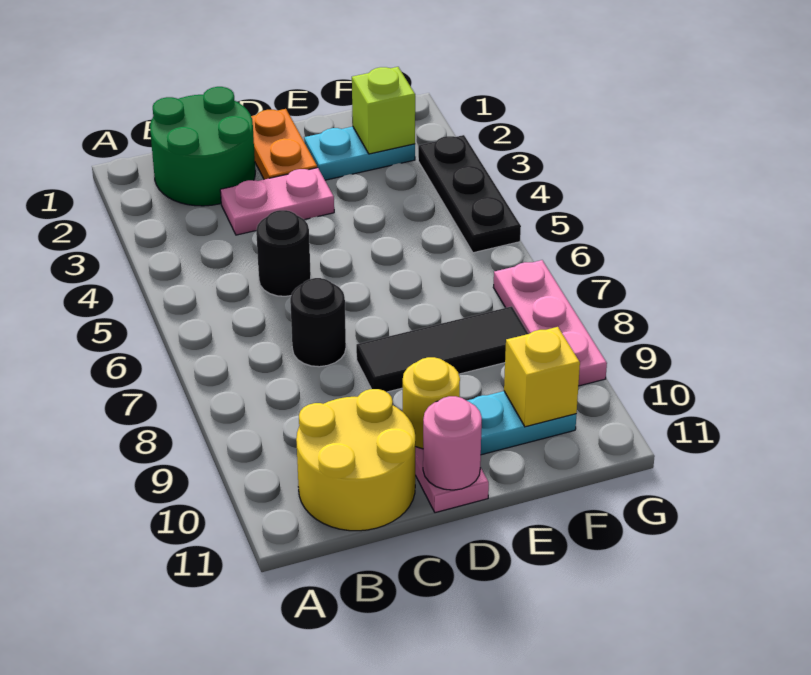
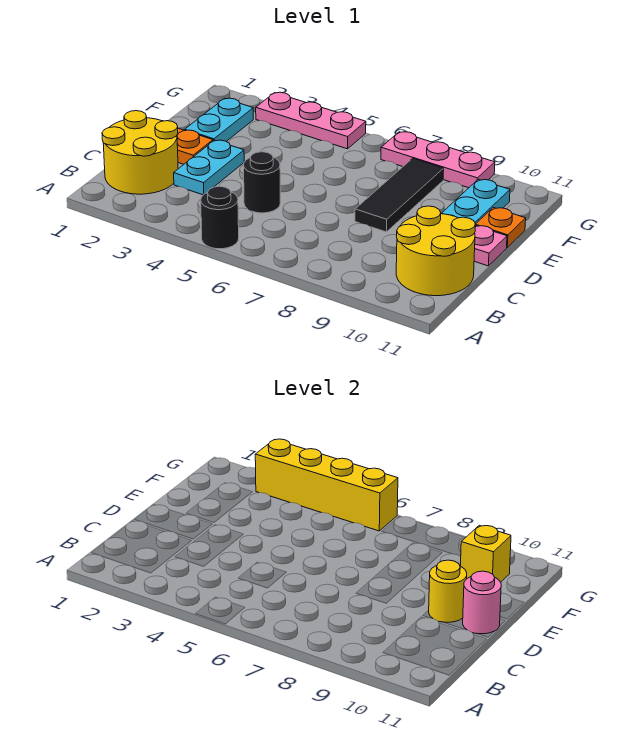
green 2x2 round brick [150,87,255,206] -> yellow 2x2 round brick [102,111,178,194]
pink 1x2 plate [220,168,334,235] -> cyan 1x2 plate [174,140,244,195]
black 1x1 round brick [290,278,346,367] -> black 1x1 round brick moved to [201,186,239,249]
none -> orange 1x1 plate [475,207,526,247]
lime 1x1 brick [352,67,415,154] -> none
black 1x3 plate [418,135,521,253] -> pink 1x3 plate [256,92,366,149]
none -> yellow 1x4 brick [255,439,398,531]

